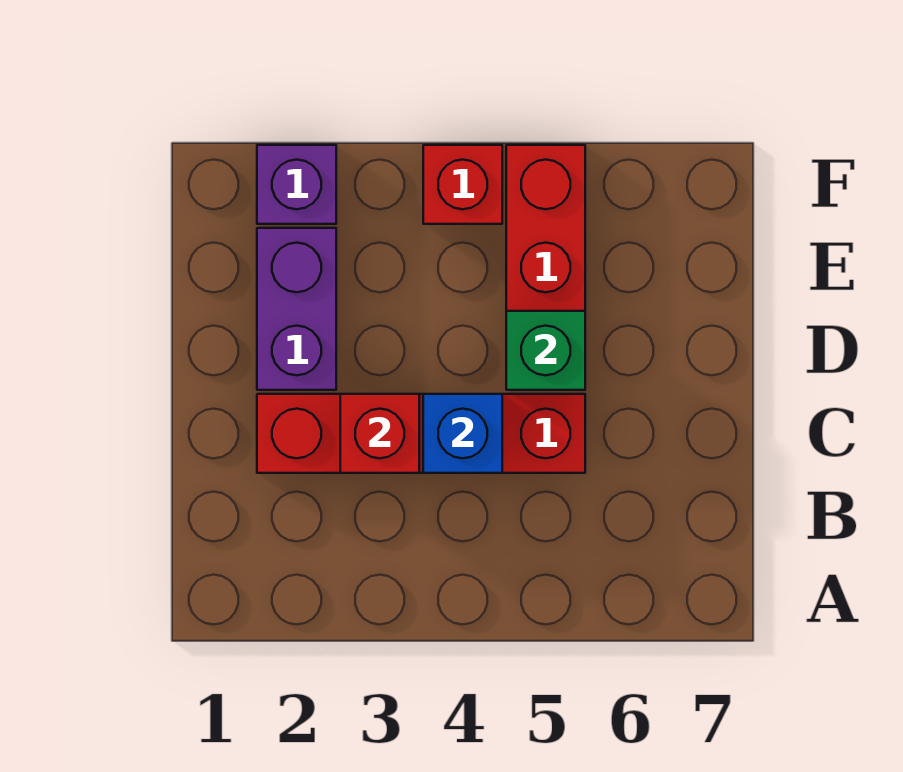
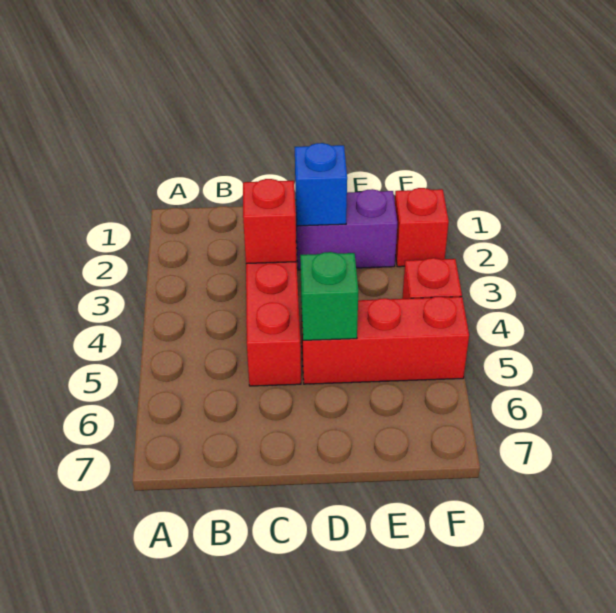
blue 1x1 brick [423,394,502,473] -> blue 1x1 brick moved to [295,143,347,226]
purple 1x1 brick [257,145,336,224] -> red 1x1 brick [395,188,449,267]

